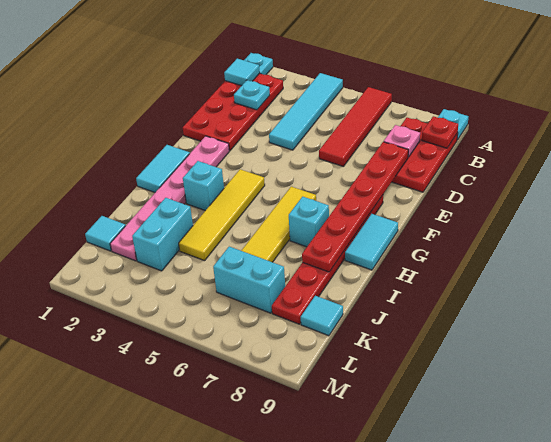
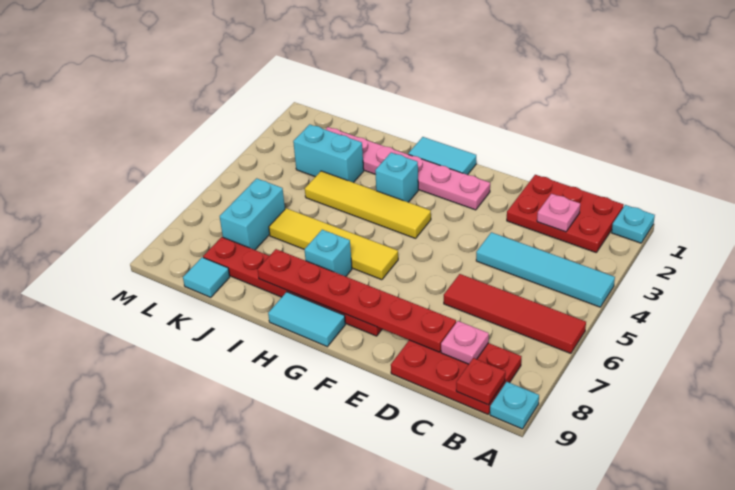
red 2x4 plate [183,73,283,151] -> red 2x3 plate [507,175,624,252]
cyan 1x1 tile [224,59,260,86] -> none
cyan 1x1 plate [234,80,270,110] -> pink 1x1 plate [537,194,580,232]
cyan 1x1 tile [85,216,126,251] -> none

